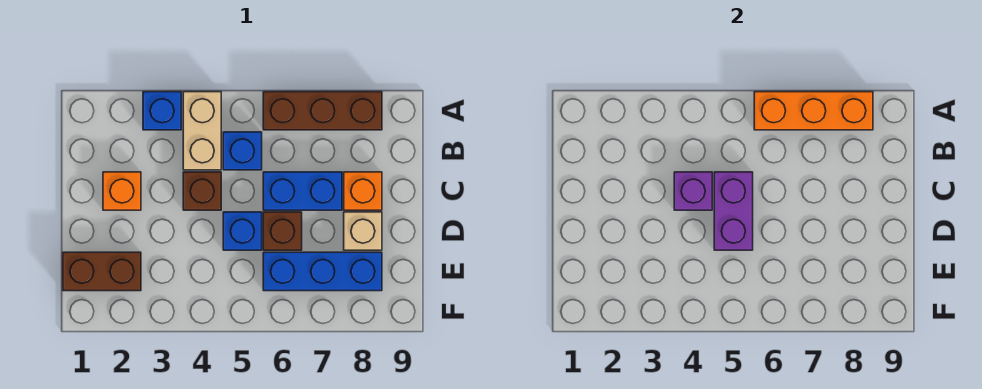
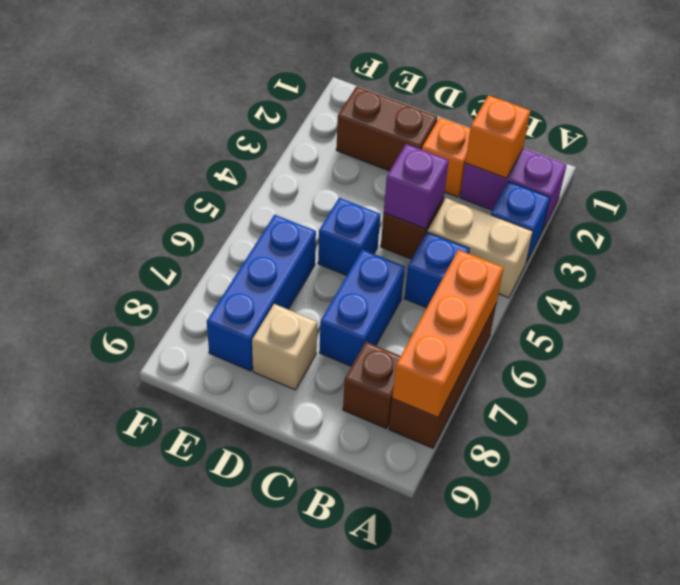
purple 1x2 brick [714,172,753,250] -> purple 1x2 brick moved to [460,148,567,229]
orange 1x1 brick [344,172,382,210] -> orange 1x1 brick moved to [465,95,530,179]
brown 1x1 brick [263,212,302,250] -> brown 1x1 brick moved to [343,342,401,429]
brown 1x2 brick [63,252,141,291] -> brown 1x2 brick turned to [336,86,438,171]

